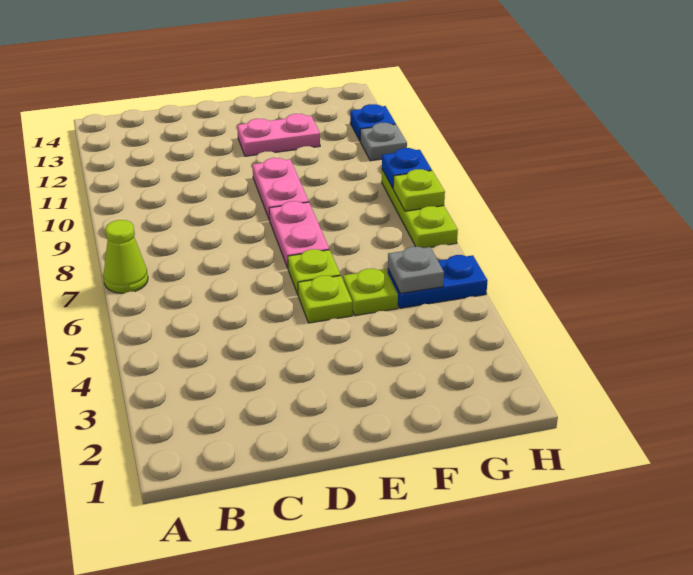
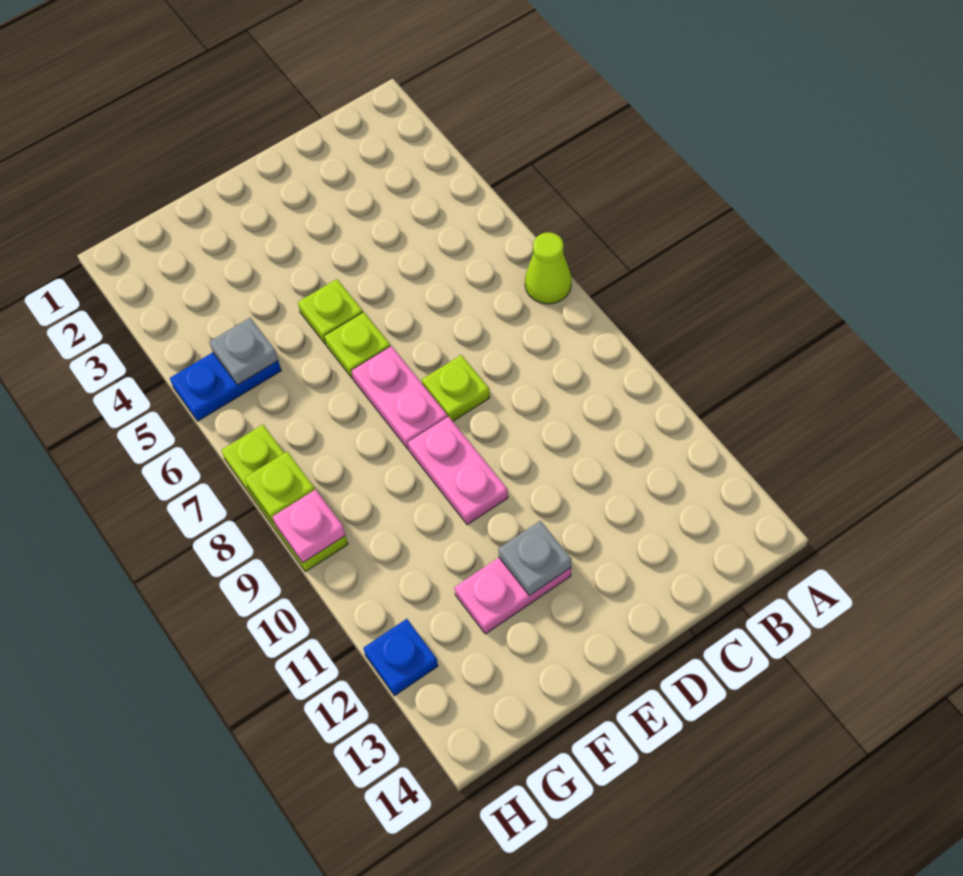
lime 1x1 plate [343,269,398,316] -> lime 1x1 plate moved to [422,355,490,421]
blue 1x1 plate [382,148,432,188] -> pink 1x1 plate [273,490,346,563]
grey 1x1 plate [360,123,407,161] -> grey 1x1 plate moved to [498,521,572,596]

